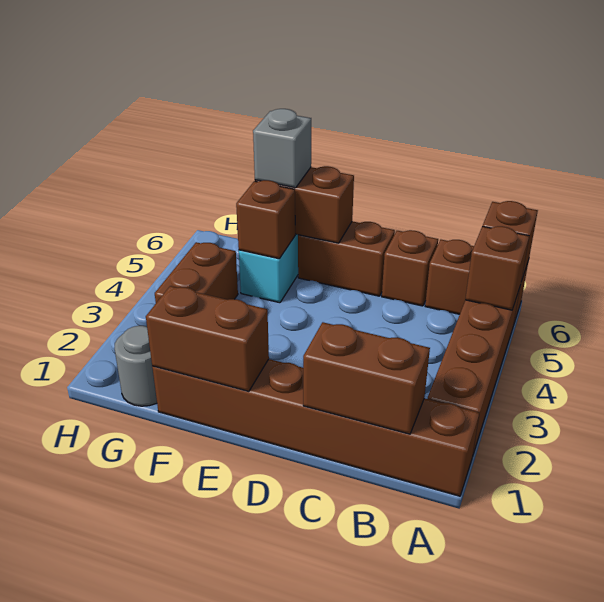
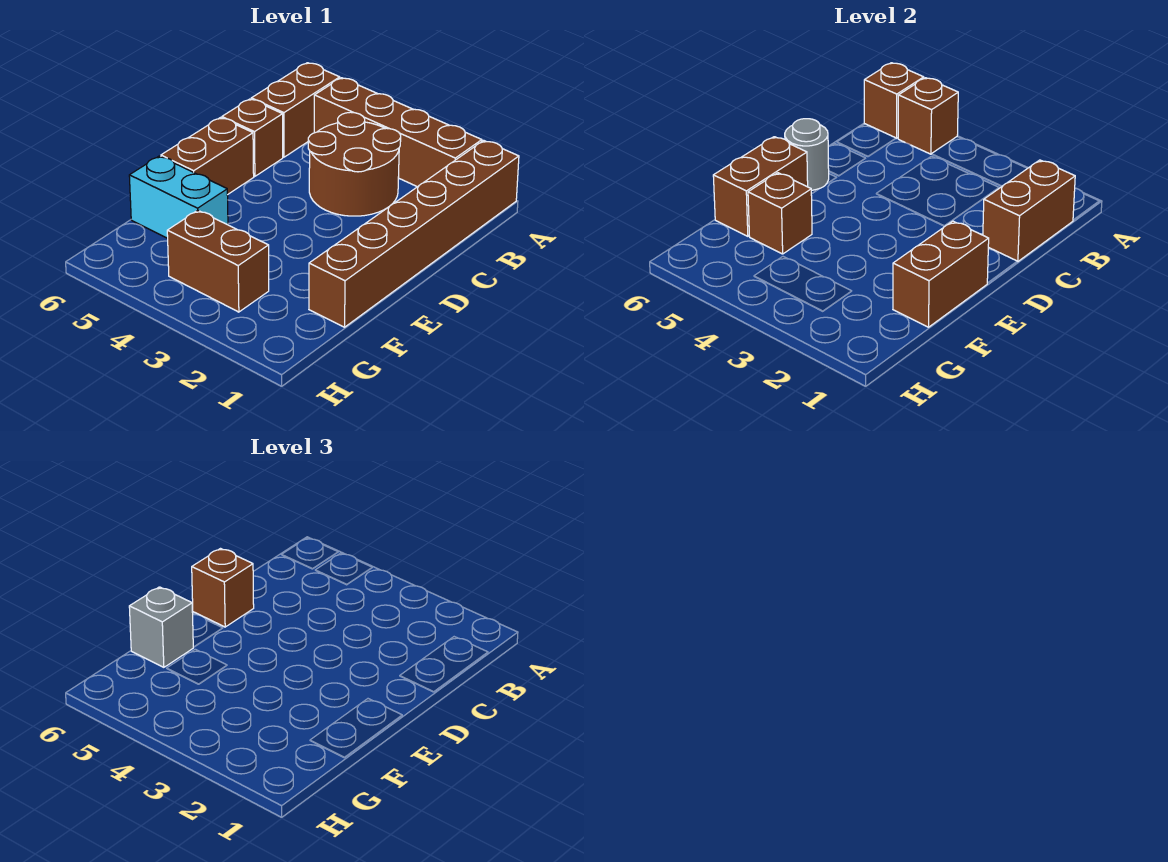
none -> brown 2x2 round brick [308,112,401,216]
none -> brown 1x1 brick [192,549,254,627]
grey 1x1 round brick [114,326,157,406] -> grey 1x1 round brick moved to [785,119,829,190]

